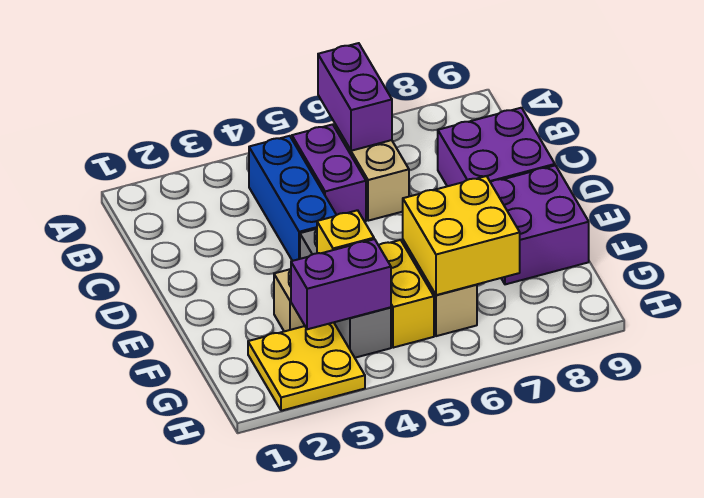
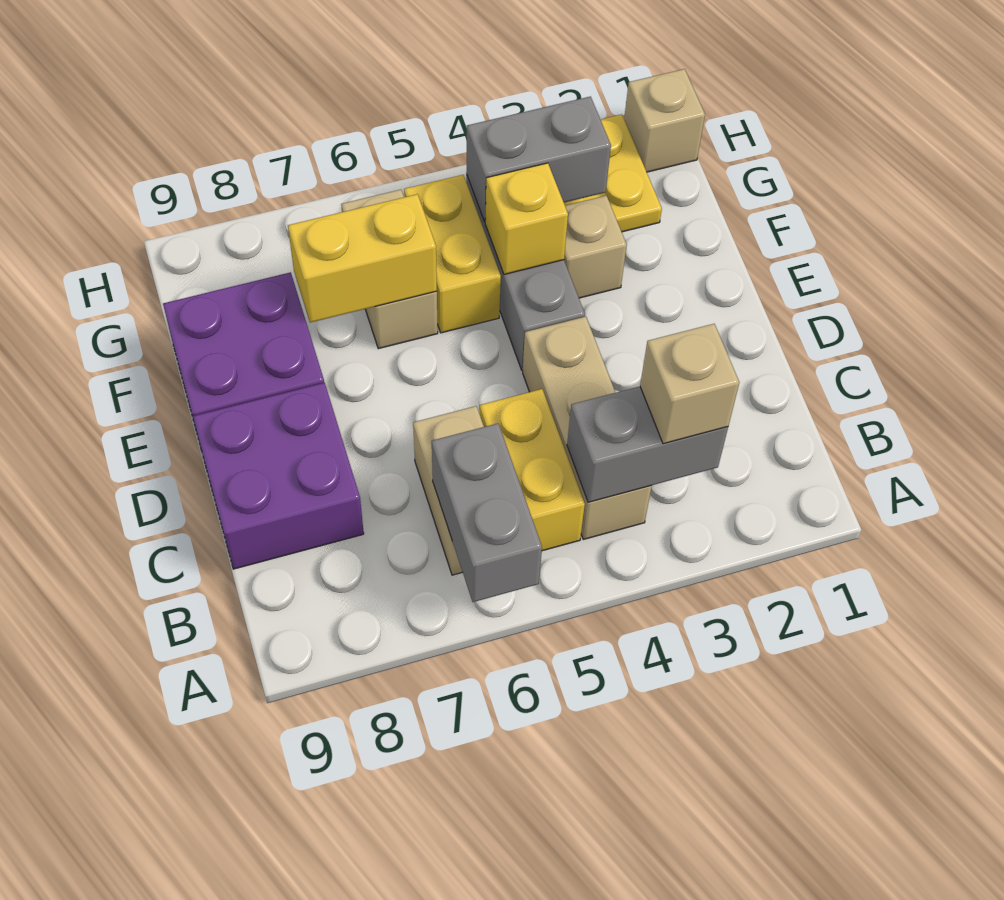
purple 1x2 brick [318,43,392,151] -> grey 1x2 brick [432,423,542,602]
none -> grey 1x2 brick [567,386,728,502]
none -> tan 1x1 brick [640,324,739,444]
blue 1x3 brick [249,136,336,261] -> tan 1x3 brick [523,317,652,539]
purple 1x2 brick [292,124,366,222] -> yellow 1x2 brick [480,389,585,551]
yellow 2x2 brick [403,176,520,295] -> yellow 1x2 brick [288,194,437,323]
purple 1x2 brick [291,239,391,329] -> grey 1x2 brick [466,97,611,222]
none -> tan 1x1 brick [624,69,705,172]

